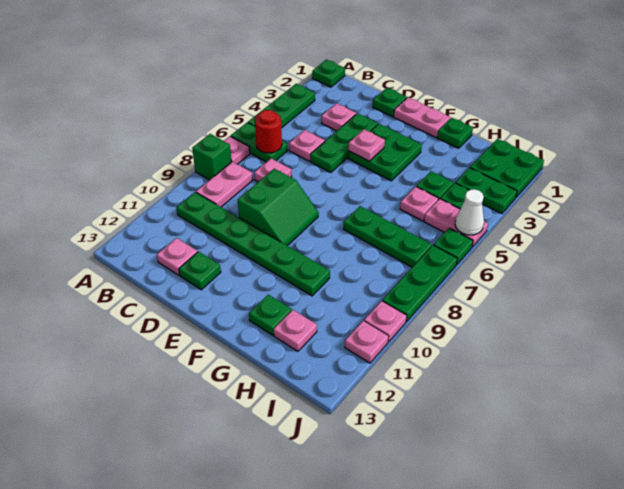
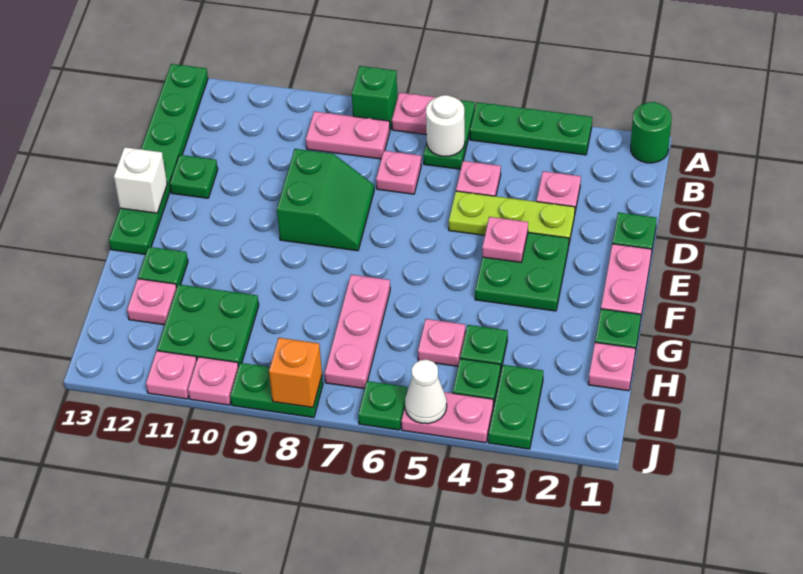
green 1x1 plate [312,60,345,87] -> green 1x1 round brick [631,102,672,163]
red 1x1 round brick [255,110,282,153] -> white 1x1 round brick [426,95,465,156]
green 1x6 plate [176,192,330,296] -> green 1x6 plate moved to [109,64,208,254]
pink 1x1 plate [157,238,198,275] -> pink 1x1 plate moved to [588,342,636,391]
green 1x3 plate [310,113,378,173] -> lime 1x3 plate [449,191,575,243]
green 2x2 slope [238,169,319,246] -> green 2x2 slope turned to [277,149,374,251]
none -> white 1x1 brick [114,147,167,213]
green 1x3 plate [343,206,432,267] -> pink 1x3 plate [325,275,390,389]
green 2x2 plate [470,139,544,197] -> green 2x2 plate moved to [157,284,259,367]
pink 1x2 plate [424,199,488,247] -> pink 1x2 plate turned to [401,392,493,443]
green 1x3 plate [382,245,457,322] -> green 1x2 plate [230,363,323,418]
none -> orange 1x1 brick [269,338,322,408]

